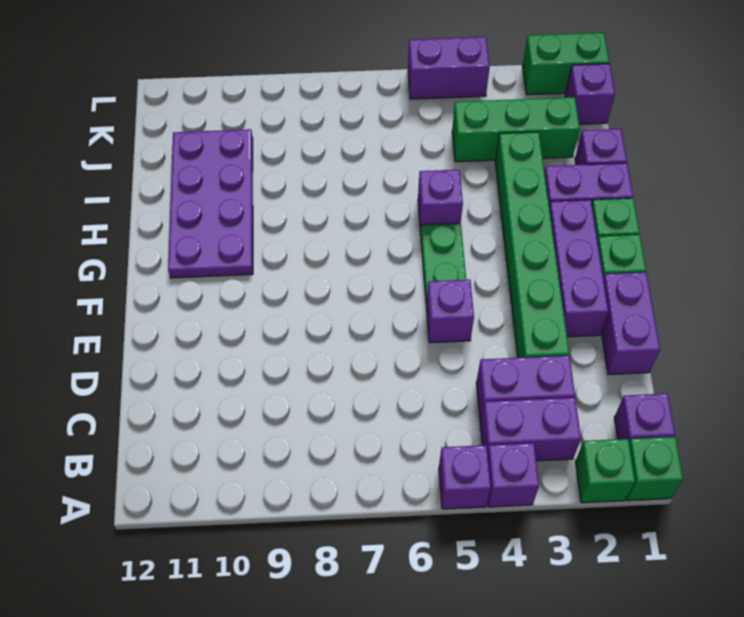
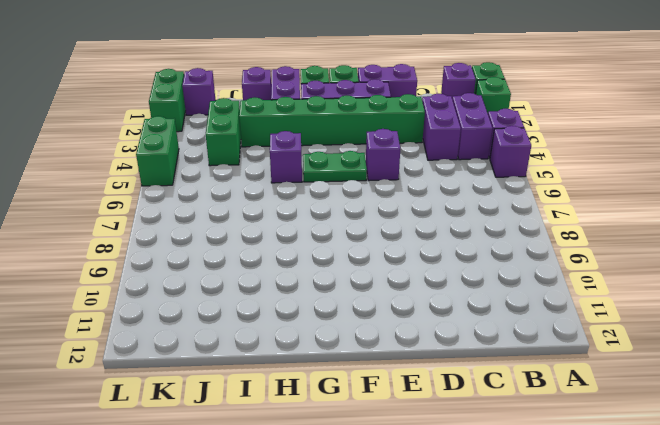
purple 2x4 plate [168,129,253,278] -> none
green 1x3 brick [452,97,580,162] -> green 1x2 brick [206,98,241,166]
purple 1x2 brick [408,37,490,99] -> green 1x2 brick [136,116,179,186]

